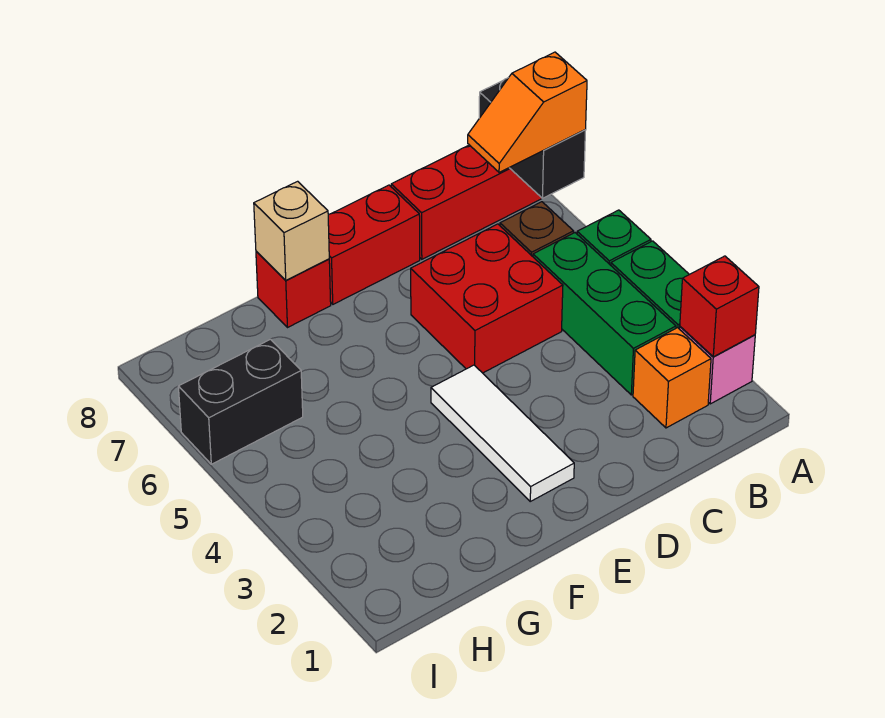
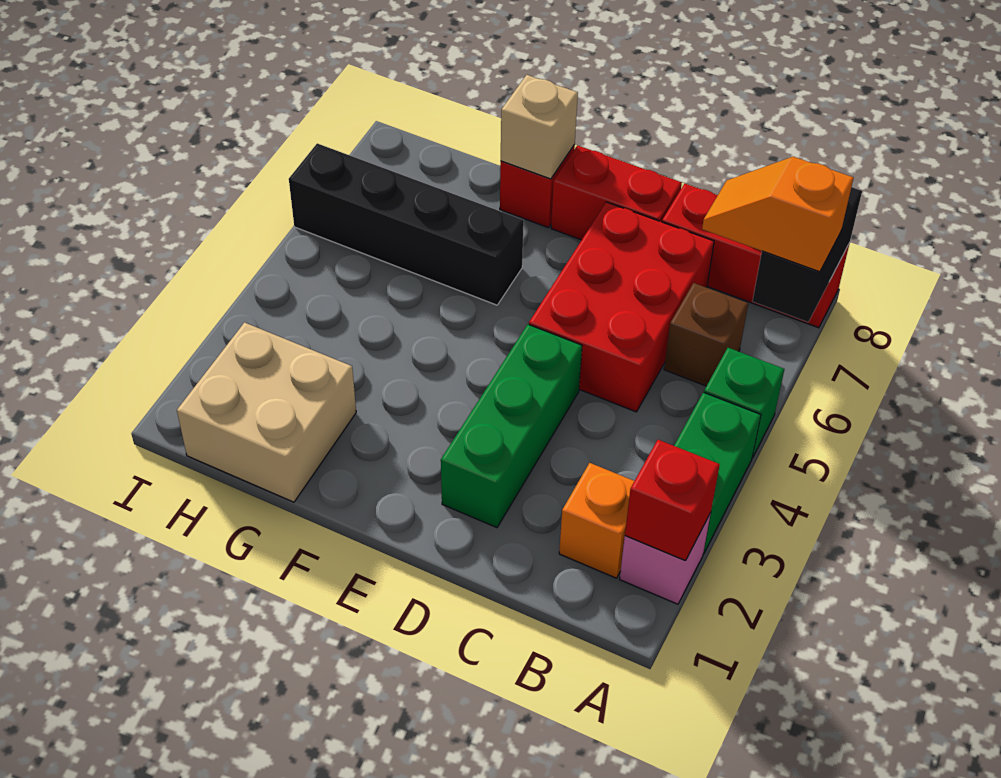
green 1x3 brick [533,233,676,395] -> green 1x3 brick moved to [441,324,582,528]
red 2x2 brick [411,224,563,373] -> red 2x3 brick [529,202,714,412]
white 1x3 tile [431,365,574,501] -> none
none -> tan 2x2 brick [177,322,356,502]
black 1x2 brick [178,339,303,464] -> black 1x4 brick [289,143,524,305]

